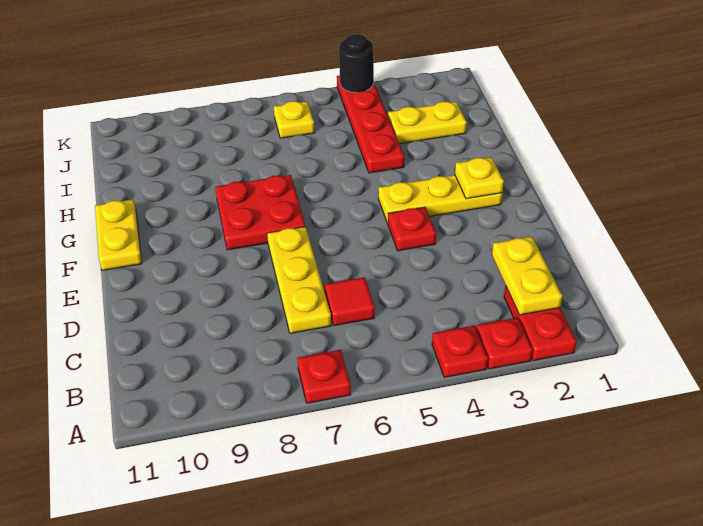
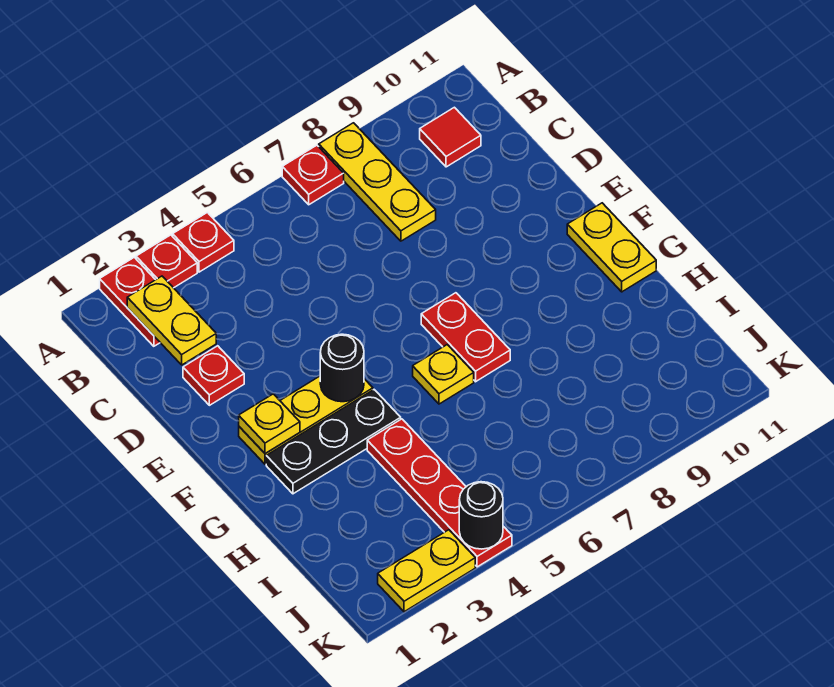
red 1x1 tile [324,277,375,326] -> red 1x1 tile moved to [420,107,481,167]
yellow 1x3 plate [267,227,331,333] -> yellow 1x3 plate moved to [319,123,436,241]
red 1x1 plate [388,207,436,251] -> red 1x1 plate moved to [183,346,244,405]
none -> black 1x1 round brick [320,334,364,402]
red 2x2 plate [215,175,306,250] -> red 1x2 plate [421,293,510,382]
none -> black 1x3 plate [266,390,401,494]
yellow 1x2 plate [388,101,467,144] -> yellow 1x2 plate moved to [378,530,475,612]
yellow 1x1 plate [274,101,315,138] -> yellow 1x1 plate moved to [413,345,474,404]

